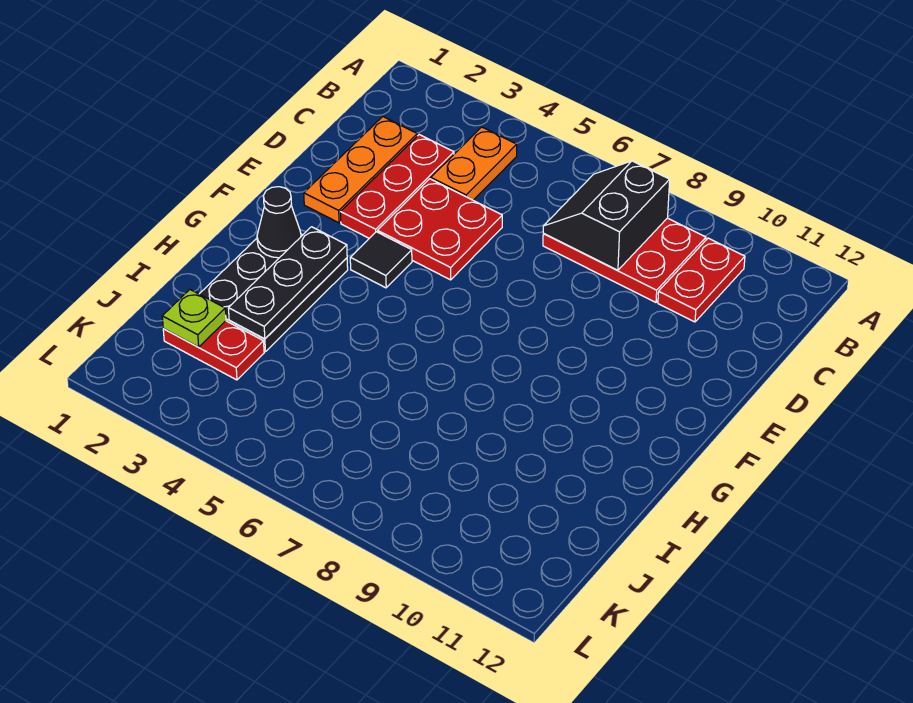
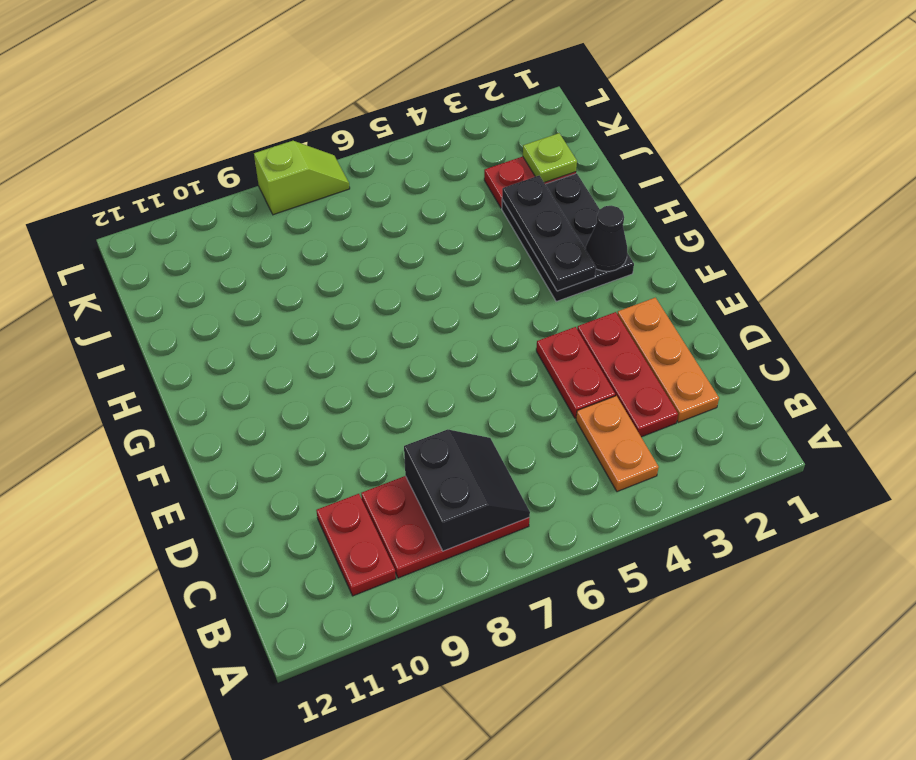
red 2x2 plate [378,179,502,280] -> red 1x2 plate [536,327,615,418]
black 1x1 tile [350,232,412,288] -> none
none -> lime 1x2 slope [254,141,350,215]

